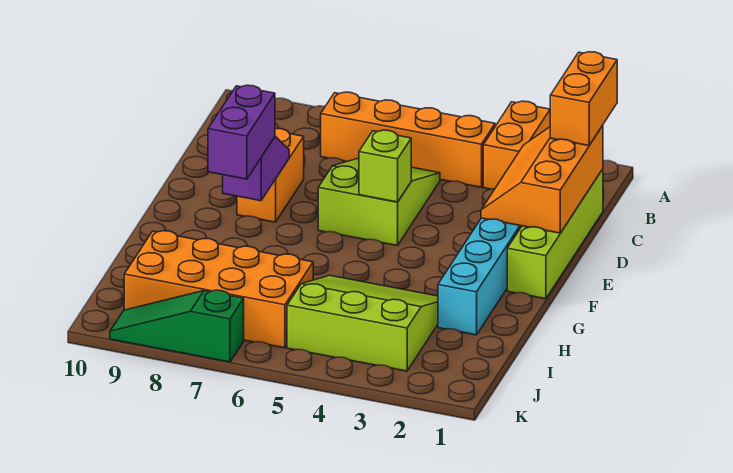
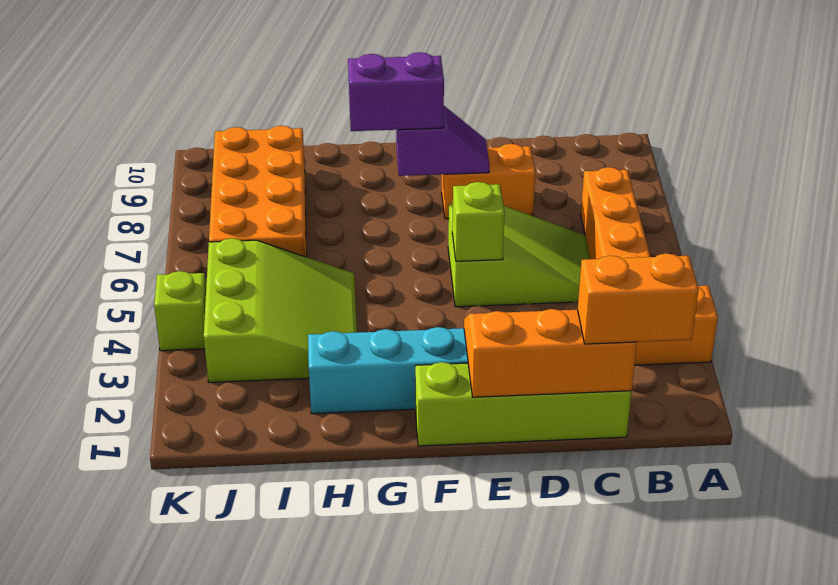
none -> lime 1x1 brick [154,271,206,351]
green 1x3 slope [110,290,244,362] -> none

